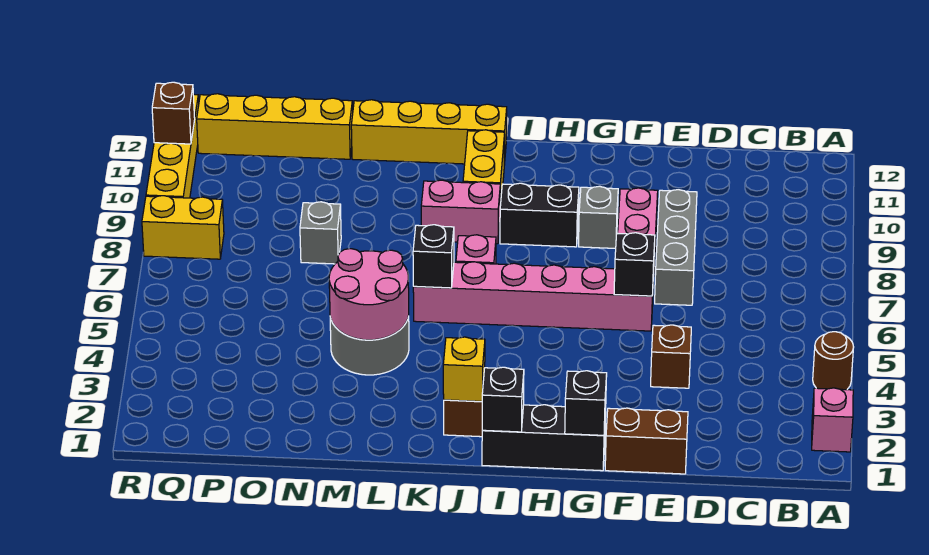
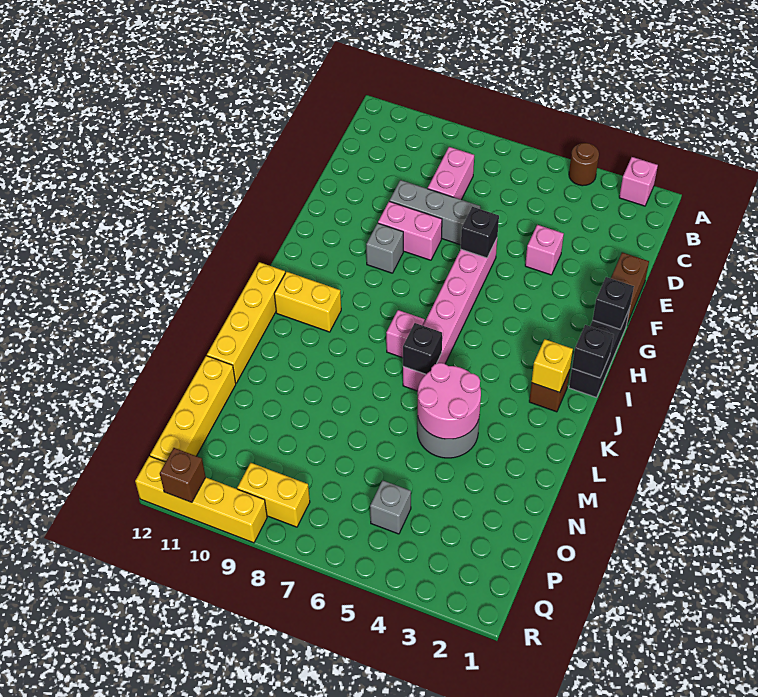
brown 1x1 brick [651,325,691,388] -> pink 1x1 brick [525,225,564,275]
black 1x2 brick [500,183,579,247] -> none
pink 1x2 brick [421,180,500,244] -> pink 1x2 brick moved to [428,147,474,200]
grey 1x1 brick [300,202,341,264] -> grey 1x1 brick moved to [370,480,411,534]
yellow 1x2 brick [142,196,224,259] -> yellow 1x2 brick turned to [237,463,310,527]

